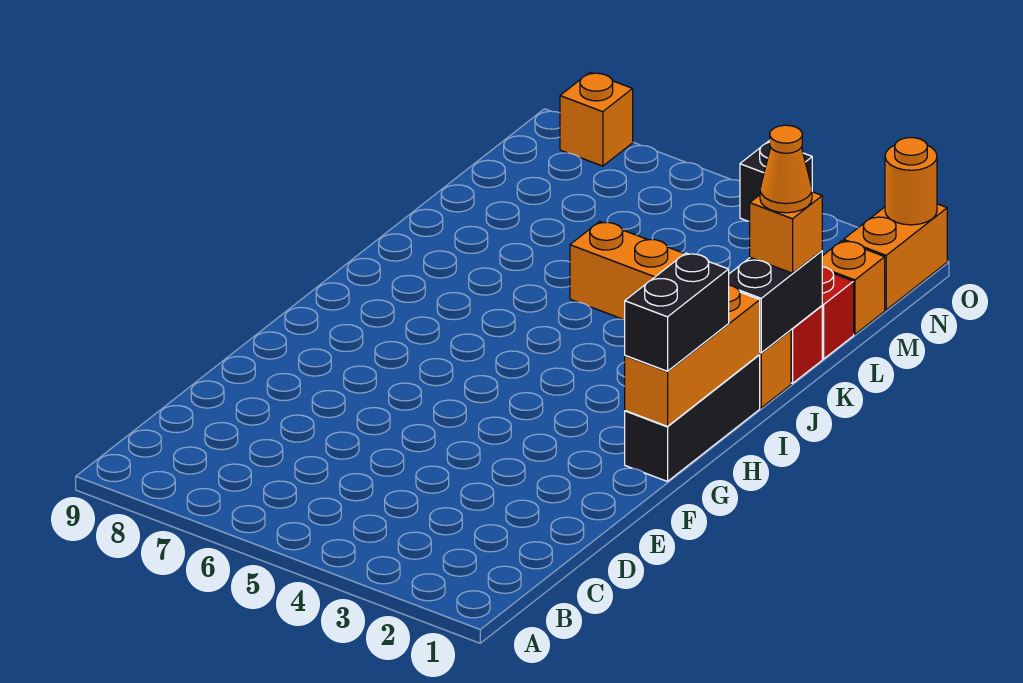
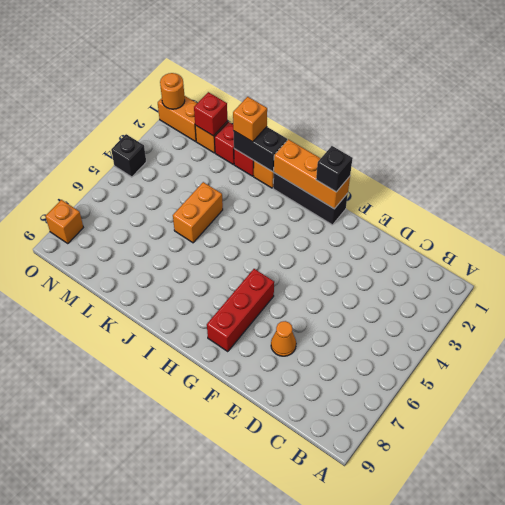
black 1x2 brick [625,253,729,371] -> black 1x1 brick [316,146,353,192]
none -> red 1x3 brick [207,269,274,351]
orange 1x1 cone [760,125,812,213] -> orange 1x1 cone moved to [271,321,296,356]
none -> red 1x1 brick [194,92,227,136]

